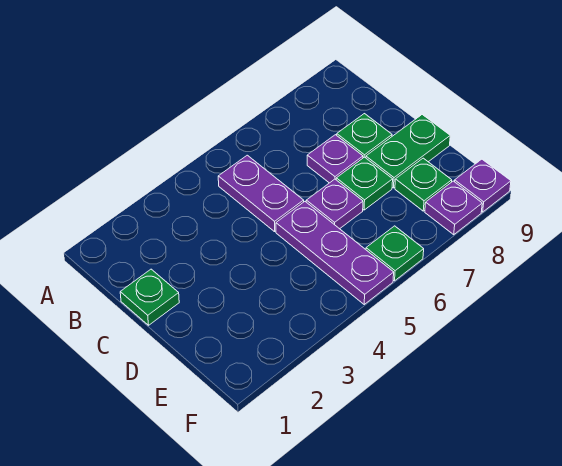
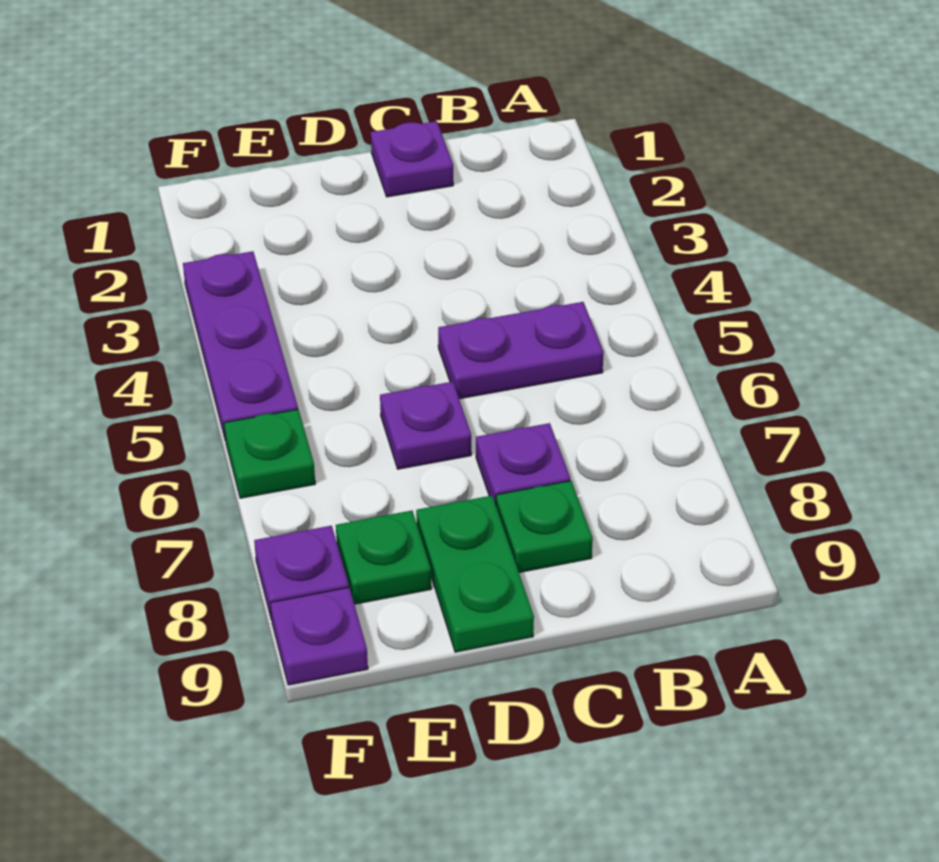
green 1x1 plate [120,269,179,325] -> purple 1x1 plate [371,121,453,197]
purple 1x3 plate [276,202,394,304] -> purple 1x3 plate turned to [183,251,298,441]
green 1x1 plate [336,157,393,210] -> none

